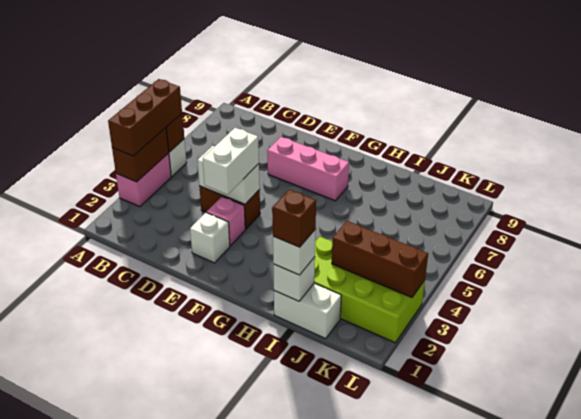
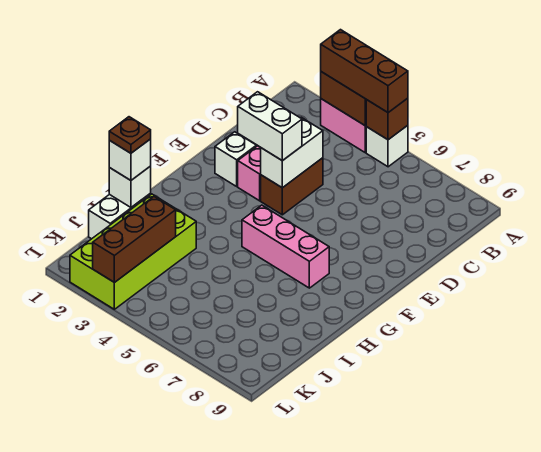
pink 1x3 brick [267,137,349,201] -> pink 1x3 brick turned to [242,205,329,288]
brown 1x1 brick [273,189,316,247] -> brown 1x1 plate [109,117,151,153]

